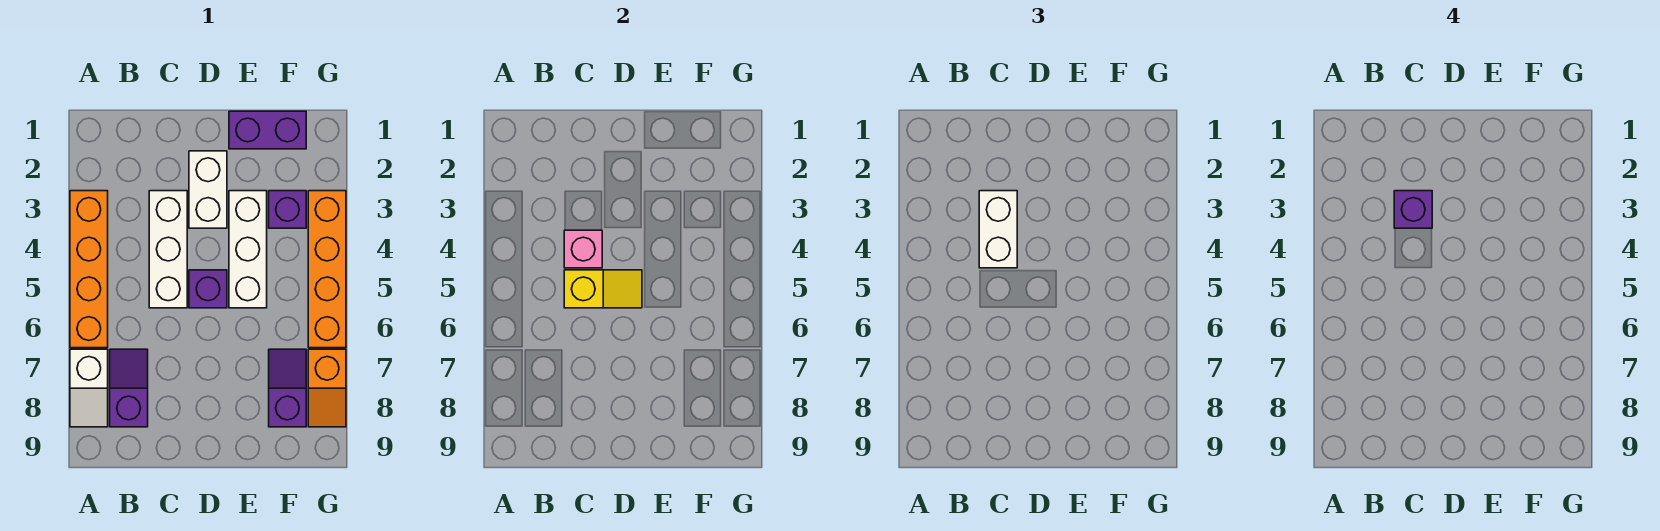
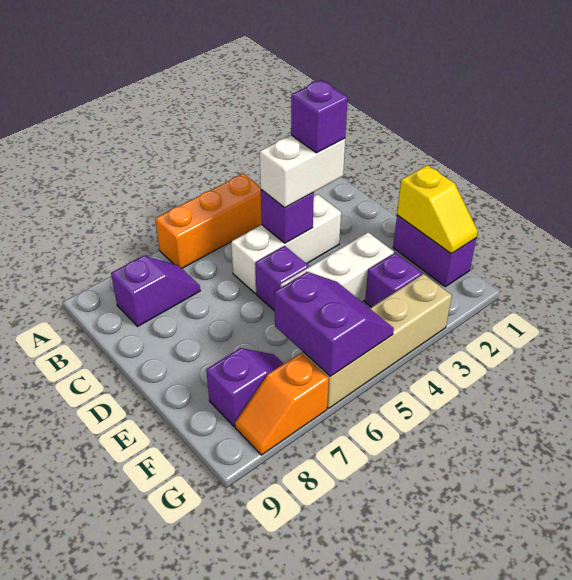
orange 1x4 brick [70,191,108,348] -> orange 1x3 brick [155,174,262,268]
white 1x2 slope [70,349,108,427] -> none
pink 1x1 brick [564,230,602,268] -> purple 1x1 brick [261,190,314,243]
yellow 1x2 slope [564,270,642,308] -> yellow 1x2 slope moved to [397,165,478,254]
white 1x2 brick [189,151,227,228] -> none
none -> purple 2x2 slope [275,272,394,376]
orange 1x4 brick [308,191,346,348] -> tan 1x4 brick [303,274,452,408]

